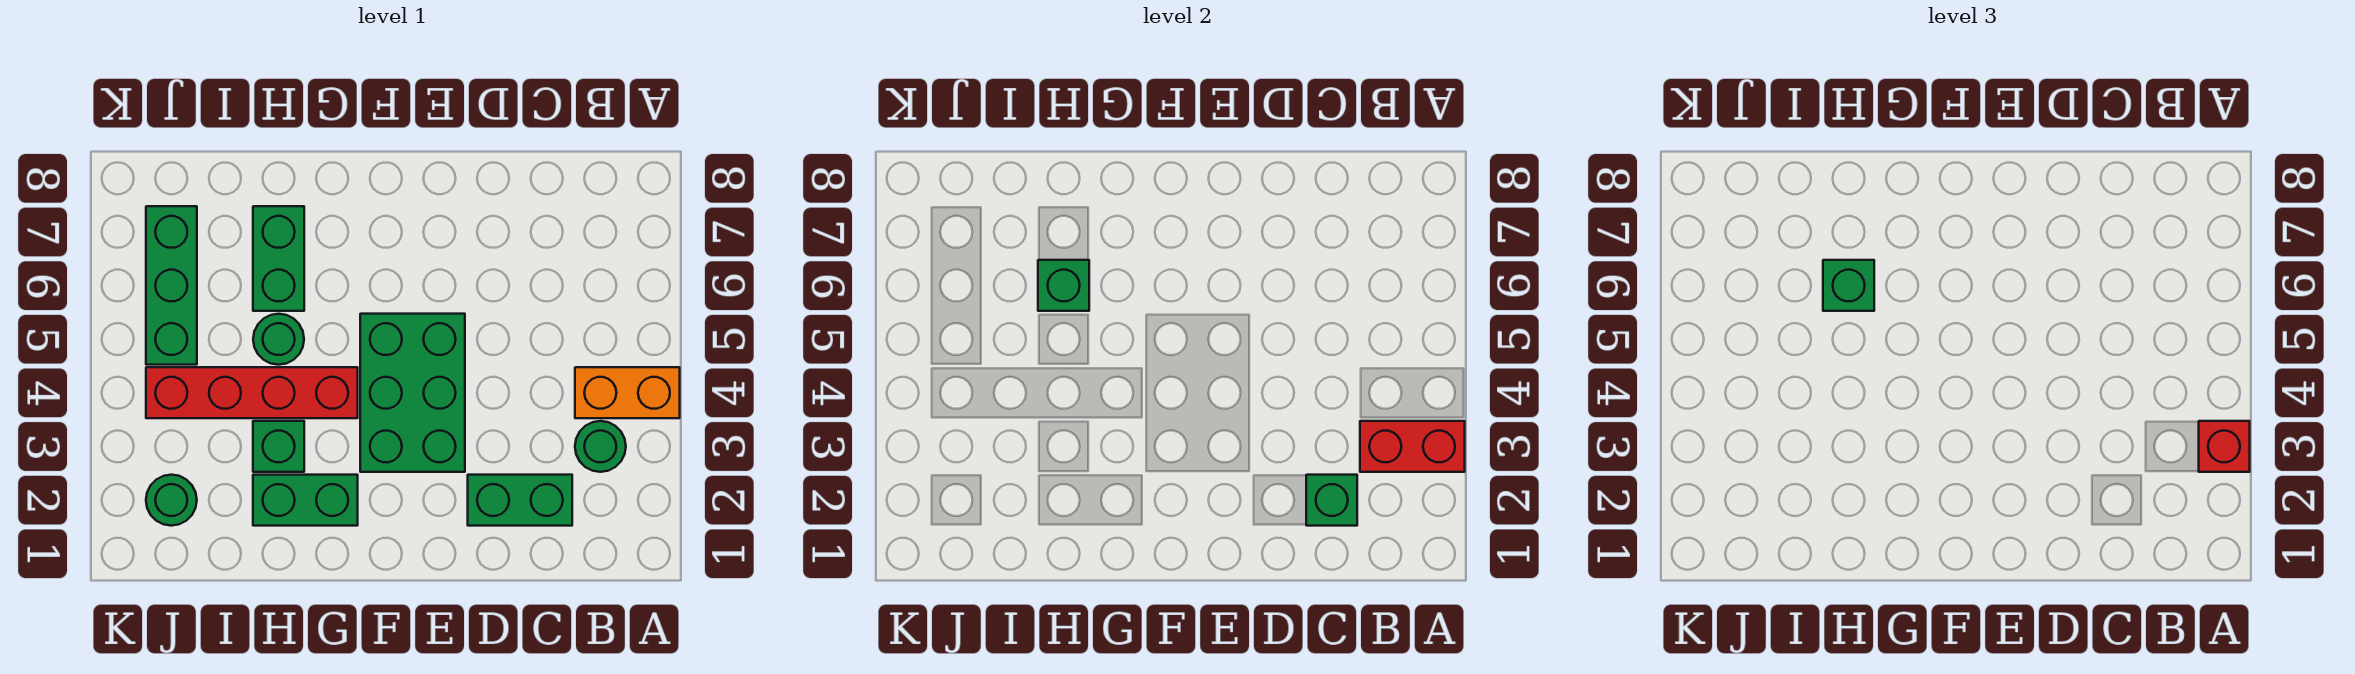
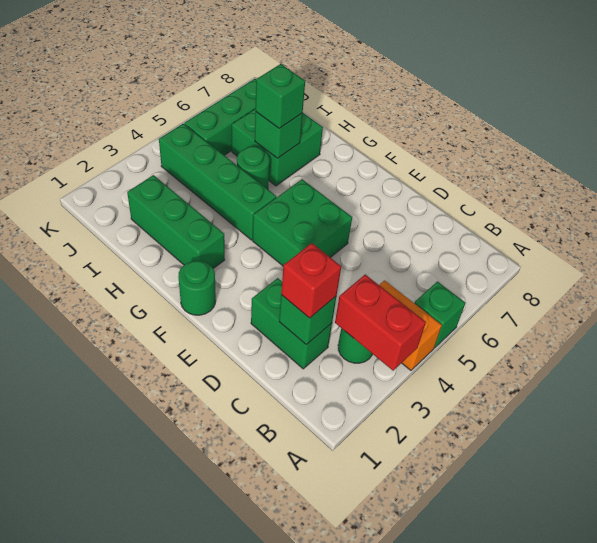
red 1x1 brick [2199,421,2250,472] -> red 1x1 brick moved to [281,243,341,318]
green 2x3 brick [360,314,465,472] -> green 2x2 brick [253,179,352,266]
green 1x2 brick [253,475,358,526] -> green 1x3 brick [127,175,225,269]
red 1x4 brick [146,367,358,418] -> green 1x4 brick [159,124,276,240]
green 1x1 brick [253,421,304,472] -> green 1x1 brick moved to [415,282,465,348]
green 1x2 brick [253,206,304,311] -> green 2x2 brick [232,109,323,186]
green 1x1 round brick [146,475,197,526] -> green 1x1 round brick moved to [178,261,216,315]

